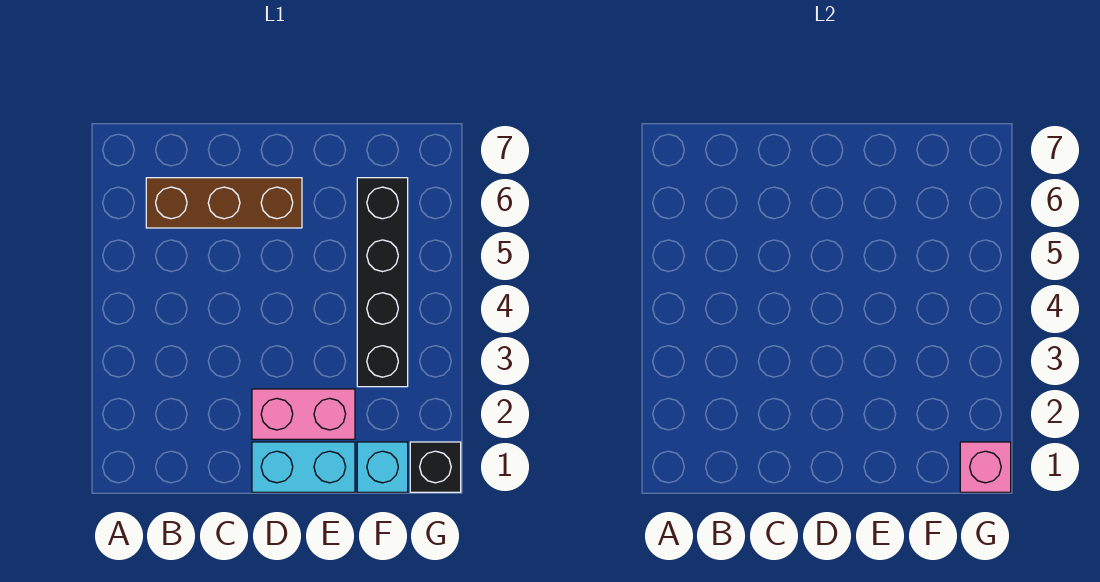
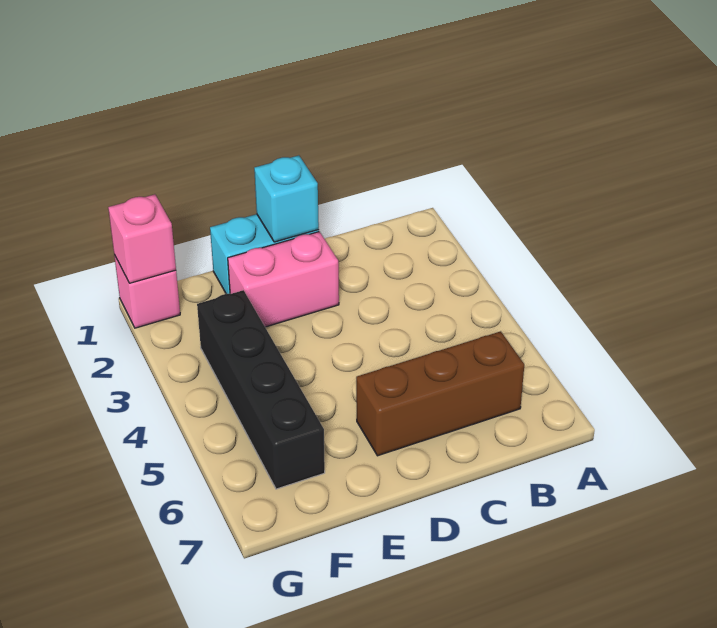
cyan 1x1 brick [357,442,408,492] -> cyan 1x1 brick moved to [254,155,319,242]
black 1x1 brick [410,442,461,492] -> pink 1x1 brick [114,255,180,328]

